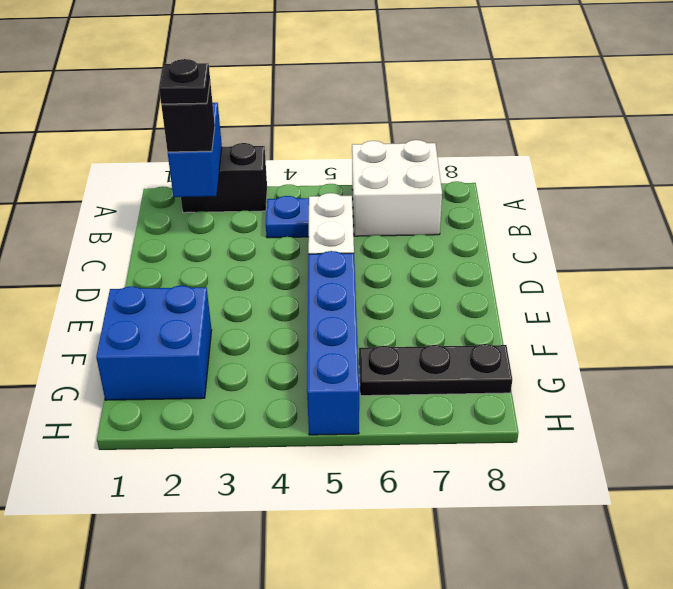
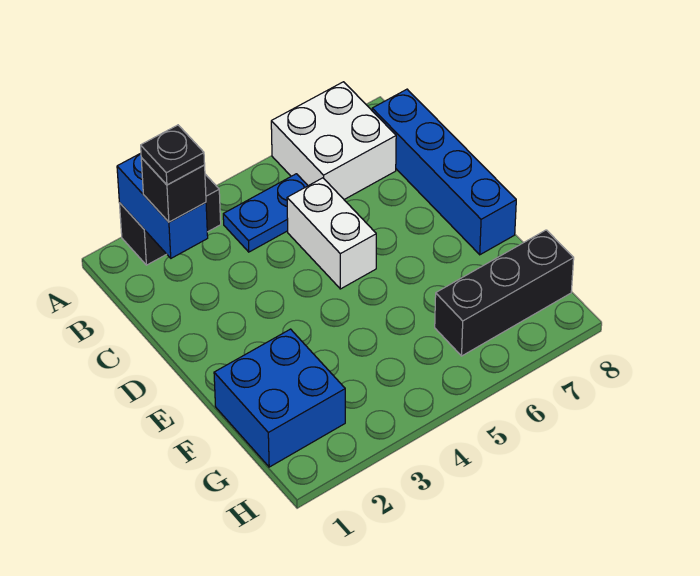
blue 1x4 brick [307,251,359,435] -> blue 1x4 brick moved to [372,89,516,255]
black 1x3 plate [359,344,512,396] -> black 1x3 brick [435,230,574,356]

